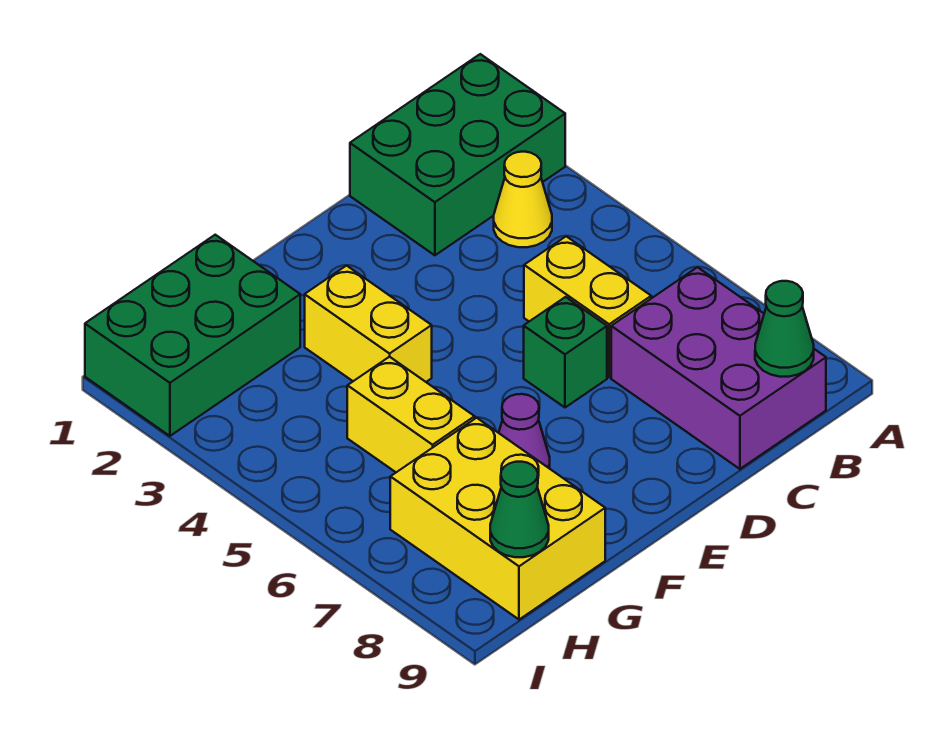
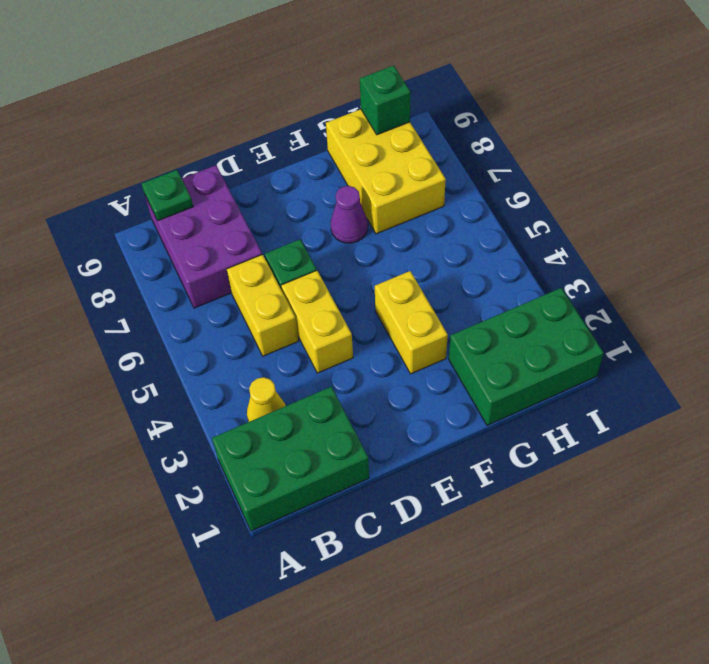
green 1x1 cone [755,281,814,377] -> green 1x1 plate [142,170,193,221]
yellow 1x2 brick [347,357,475,472] -> yellow 1x2 brick moved to [281,271,353,373]
green 1x1 cone [490,462,549,557] -> green 1x1 brick [360,65,411,135]

